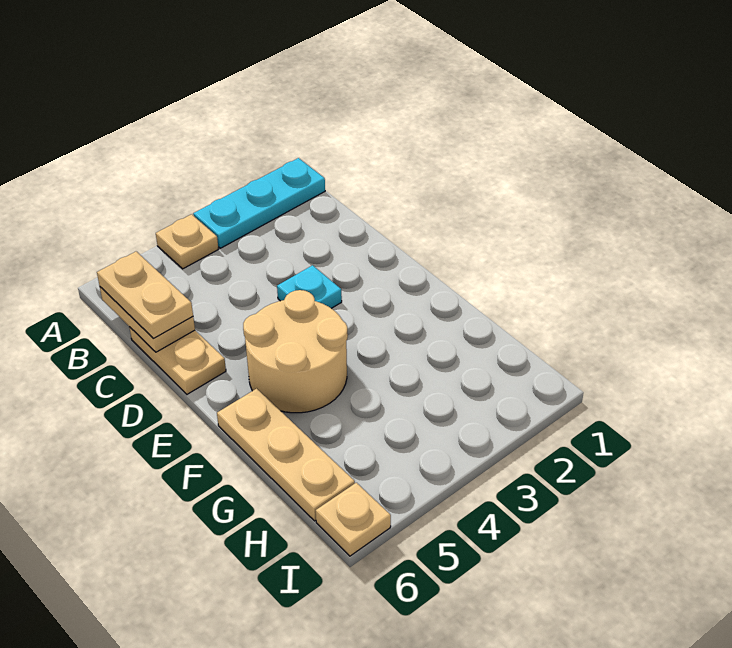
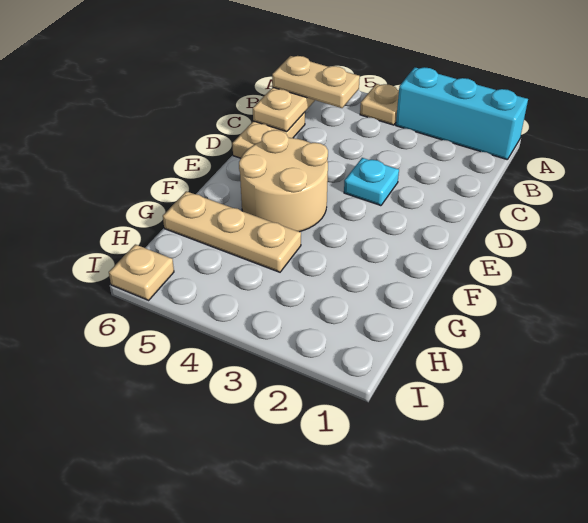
cyan 1x3 plate [193,158,325,248] -> cyan 1x3 brick [396,67,528,160]
tan 1x2 plate [97,252,193,338] -> tan 1x2 plate turned to [272,56,360,108]
tan 1x3 plate [217,389,355,521] -> tan 1x3 plate turned to [163,191,301,272]

